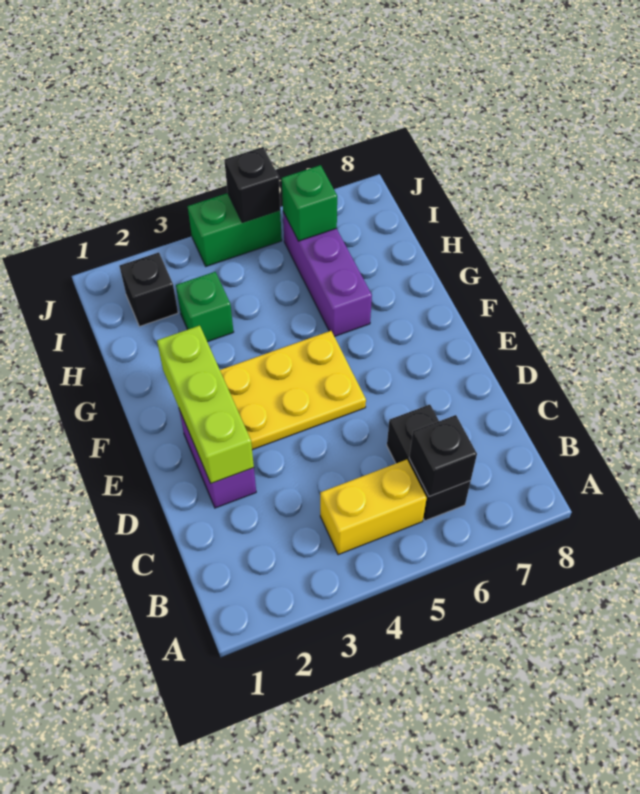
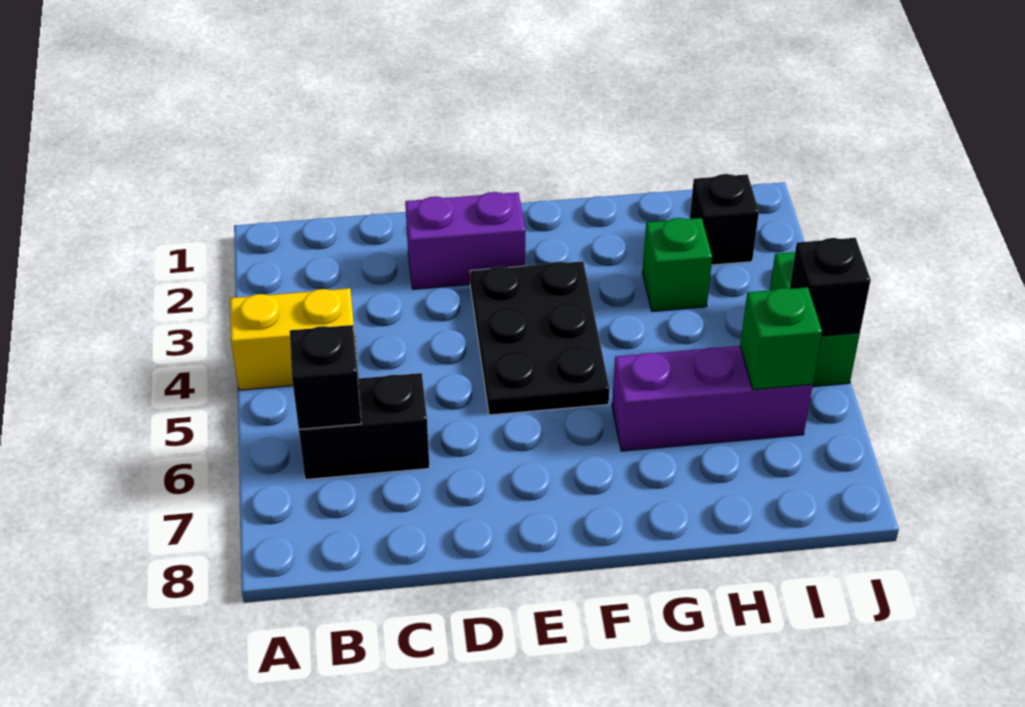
yellow 1x2 brick [320,460,427,555] -> yellow 1x2 brick turned to [230,288,358,390]
lime 1x3 brick [157,326,254,483] -> none
yellow 2x3 plate [220,331,366,450] -> black 2x3 plate [470,261,609,415]

